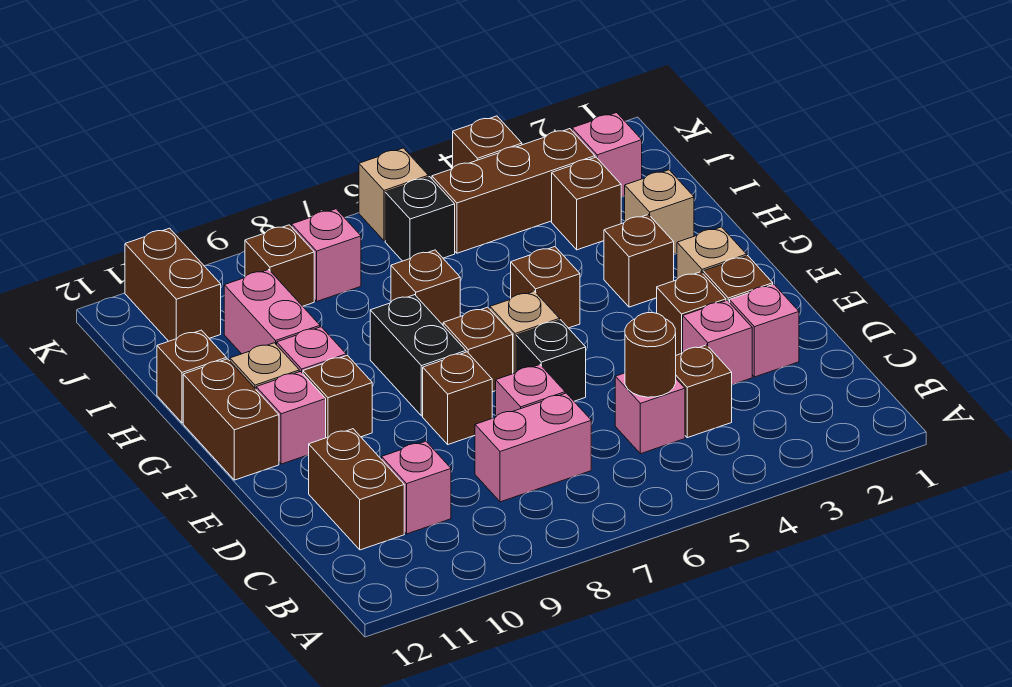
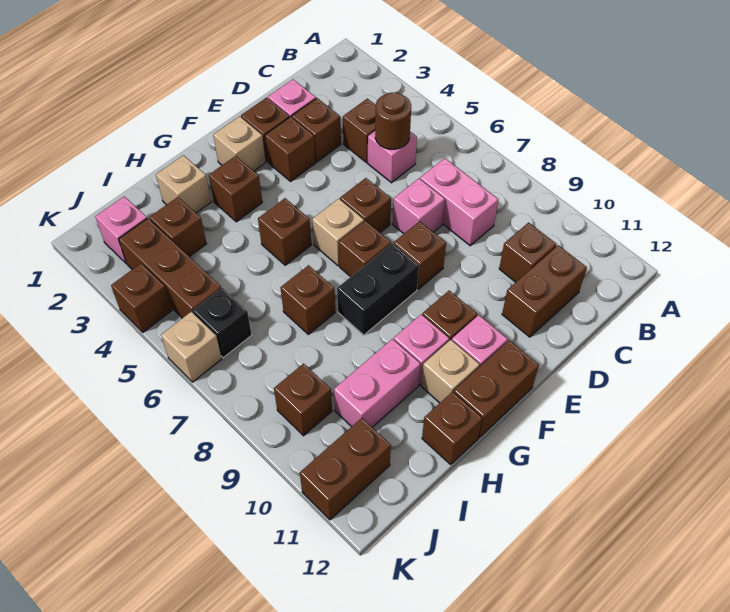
pink 1x1 brick [382,441,451,534] -> brown 1x1 brick [499,223,557,282]
pink 1x1 brick [683,301,752,385] -> brown 1x1 brick [292,98,341,162]
black 1x1 brick [516,320,586,401] -> brown 1x1 brick [340,178,391,232]
pink 1x1 brick [292,209,361,301] -> none

